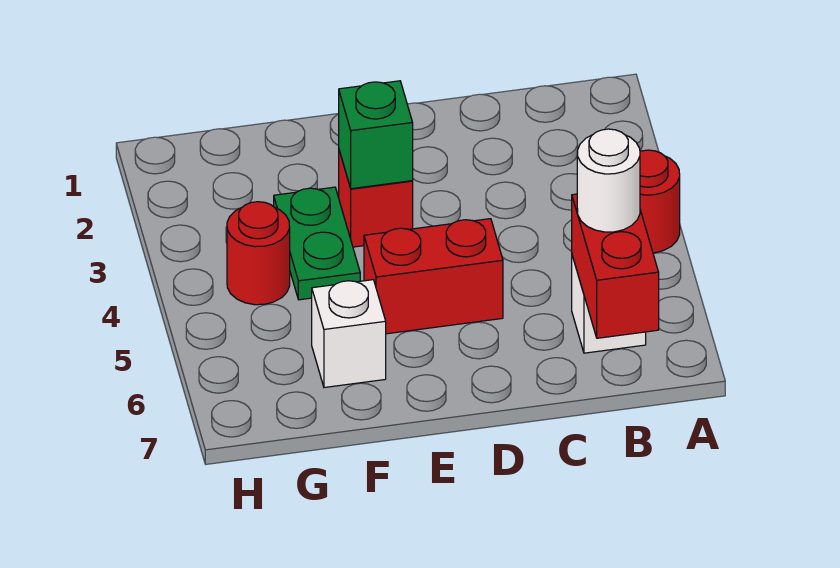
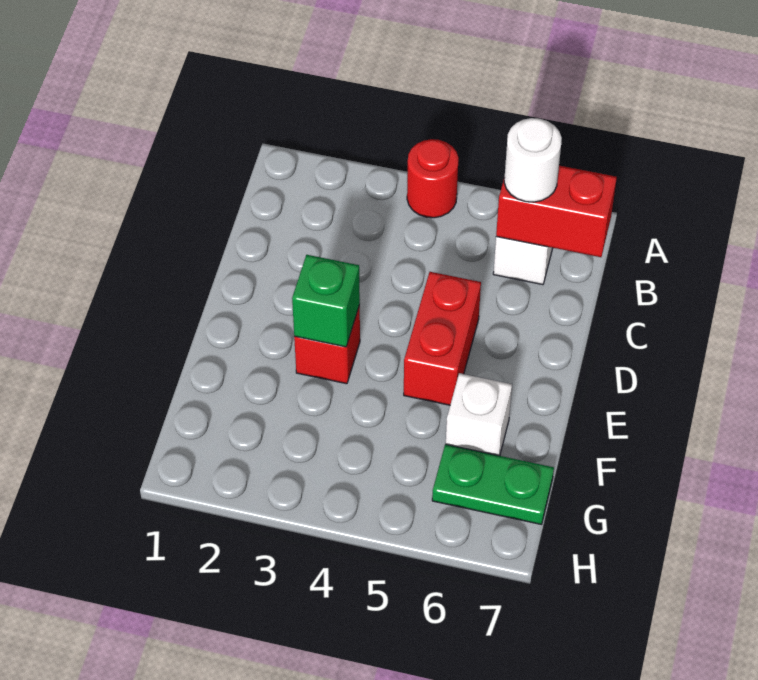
green 1x2 plate [274,187,360,300] -> green 1x2 plate moved to [432,444,554,524]
red 1x1 round brick [227,202,290,305] -> none

